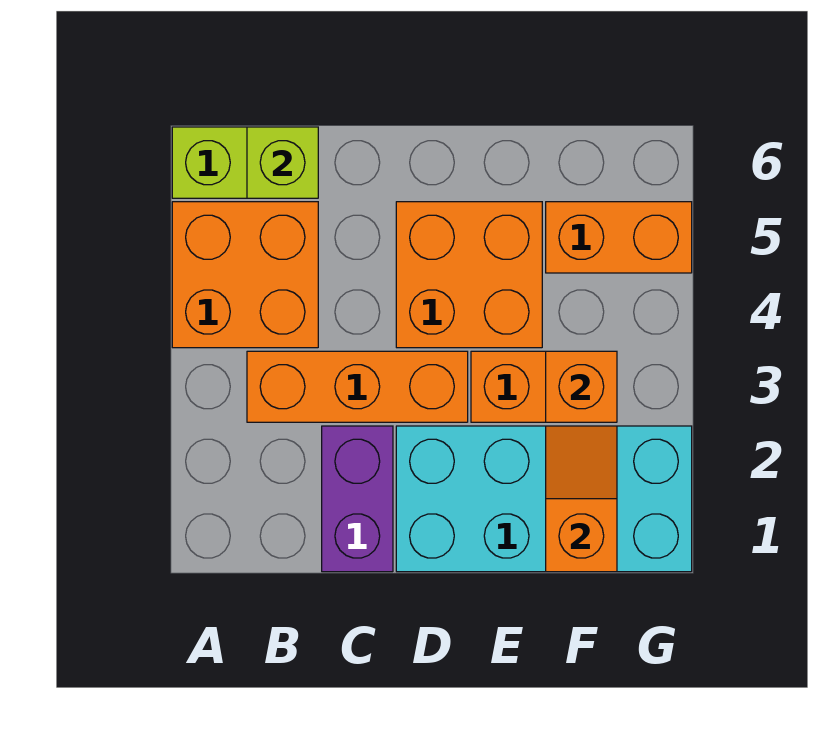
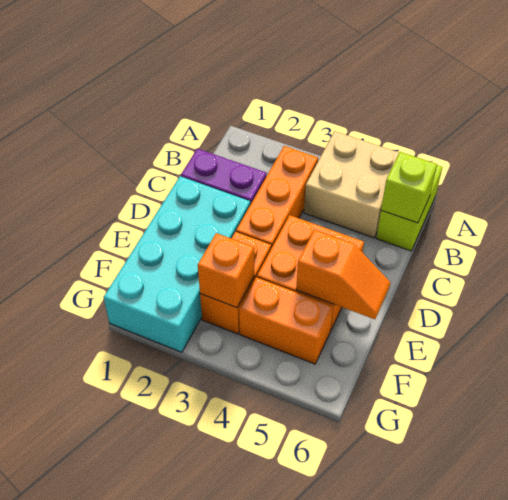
orange 2x2 brick [172,202,318,348] -> tan 2x2 brick [304,131,399,238]
orange 1x2 slope [546,426,617,572] -> orange 1x2 slope moved to [296,230,390,319]
orange 1x2 brick [546,202,692,273] -> orange 1x2 brick turned to [239,277,333,364]

